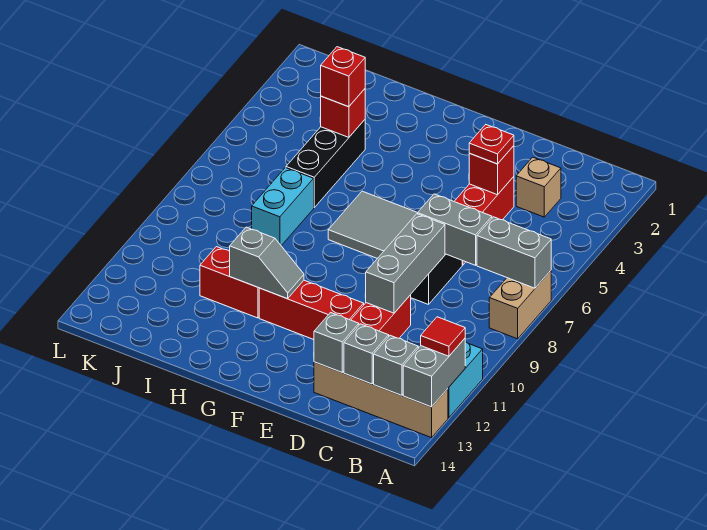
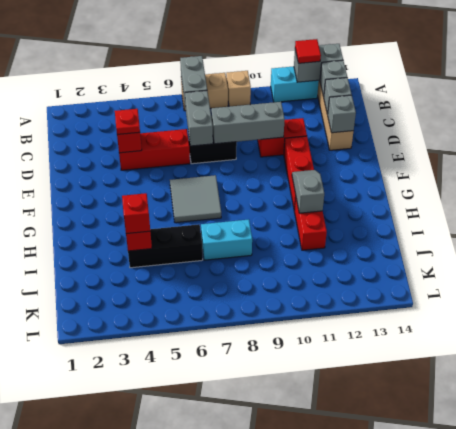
tan 1x1 brick [516,157,561,217] -> tan 1x1 brick moved to [226,71,251,107]

